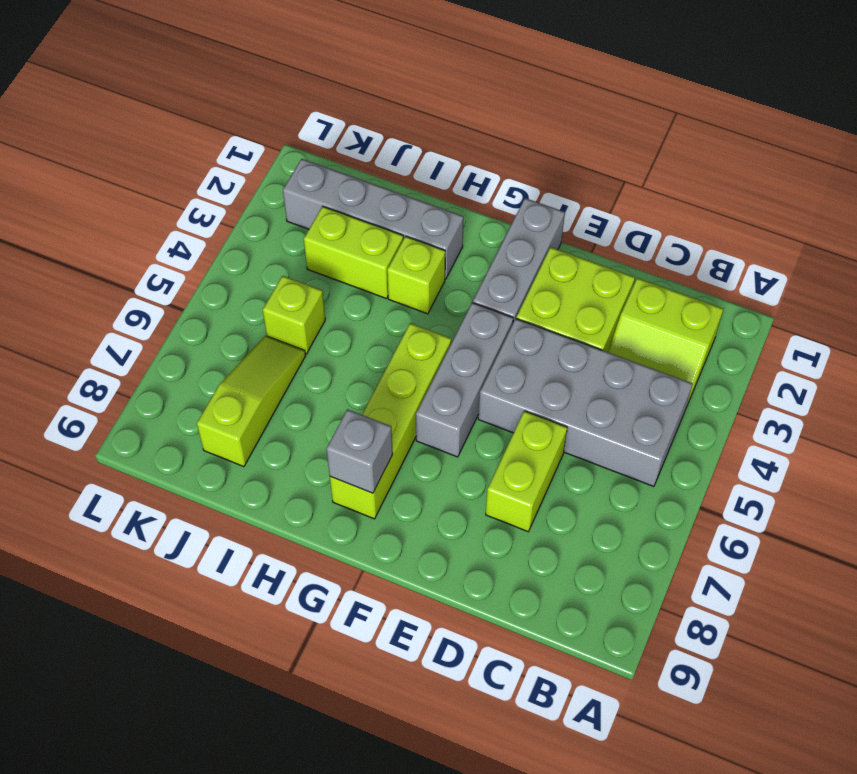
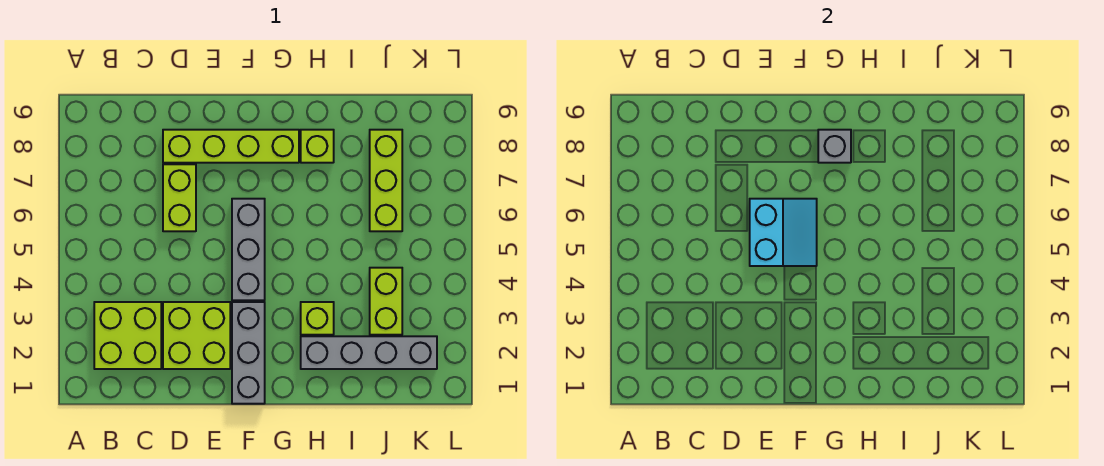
lime 2x2 slope [608,278,723,407] -> lime 2x2 brick [94,302,161,369]
grey 2x4 brick [478,319,692,486] -> none
none -> cyan 2x2 slope [750,199,817,266]
lime 1x4 brick [330,323,451,519] -> lime 1x4 brick turned to [163,130,299,163]
lime 1x2 brick [304,206,403,298] -> lime 1x2 brick turned to [370,268,402,335]
lime 1x1 brick [263,276,325,354] -> lime 1x1 brick moved to [301,130,334,163]
lime 1x3 slope [197,336,306,467] -> lime 1x3 brick [370,130,402,231]

